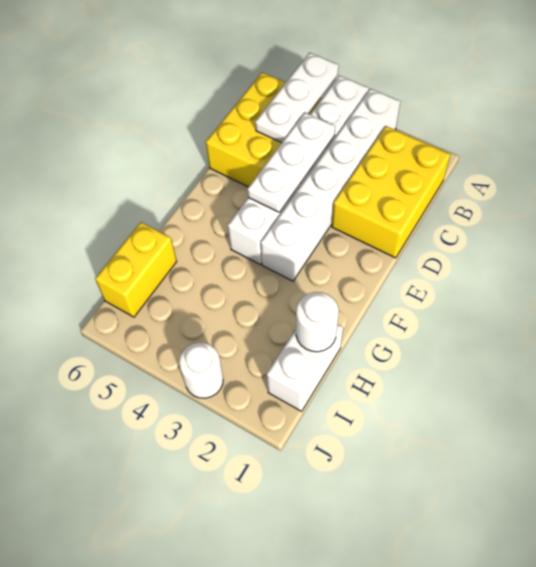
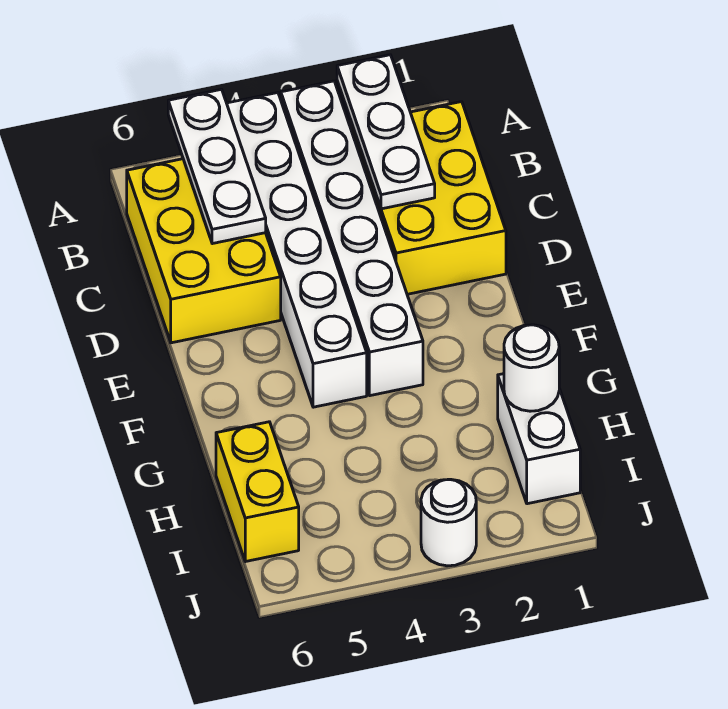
white 1x3 plate [248,113,335,212] -> white 1x3 plate moved to [337,55,435,209]

